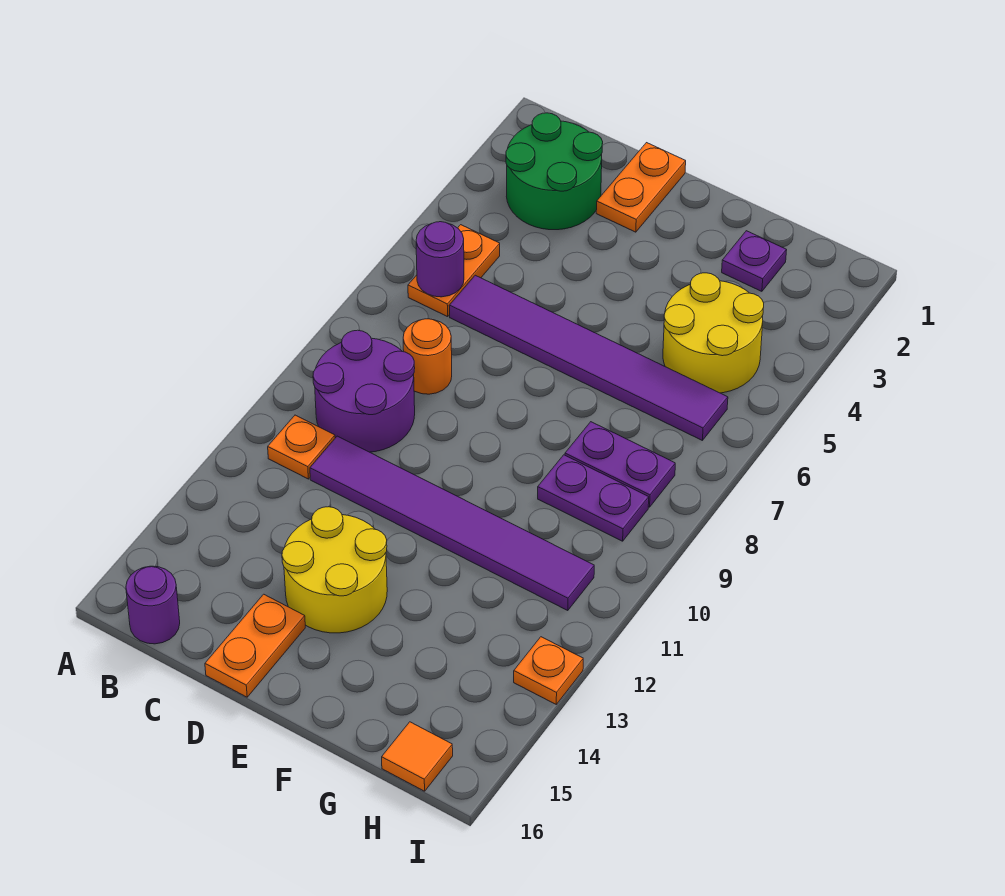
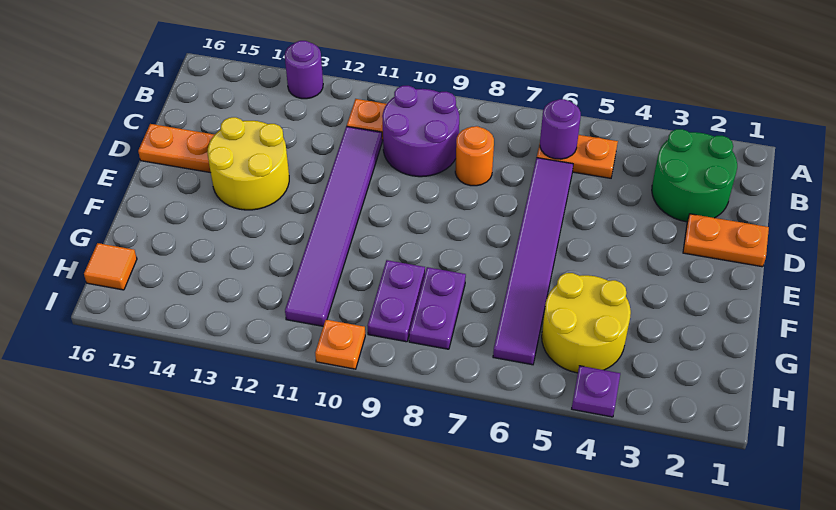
purple 1x1 round brick [126,566,180,644] -> purple 1x1 round brick moved to [285,41,323,99]
purple 1x1 plate [722,231,787,291] -> purple 1x1 plate moved to [572,366,620,417]
orange 1x1 plate [514,637,583,704] -> orange 1x1 plate moved to [315,320,365,369]

